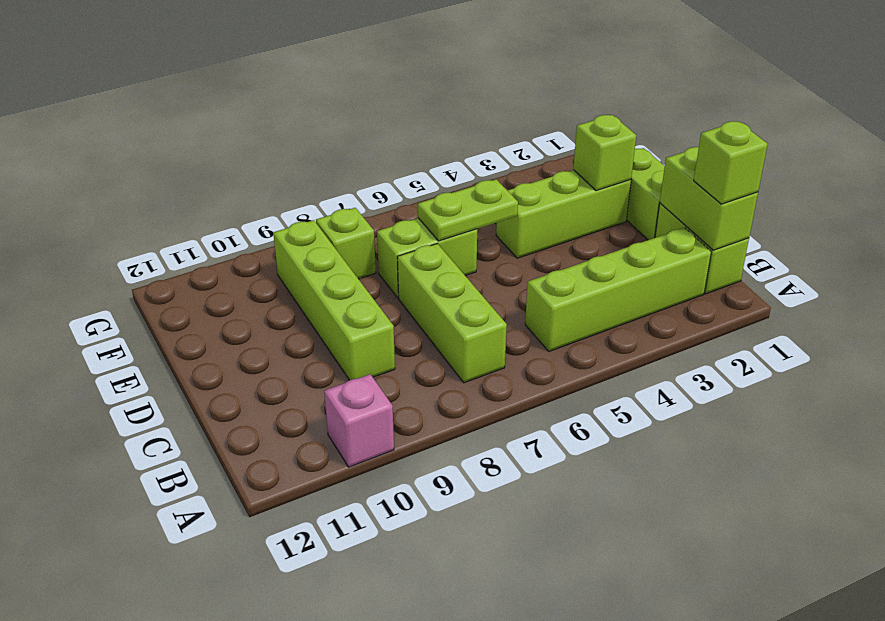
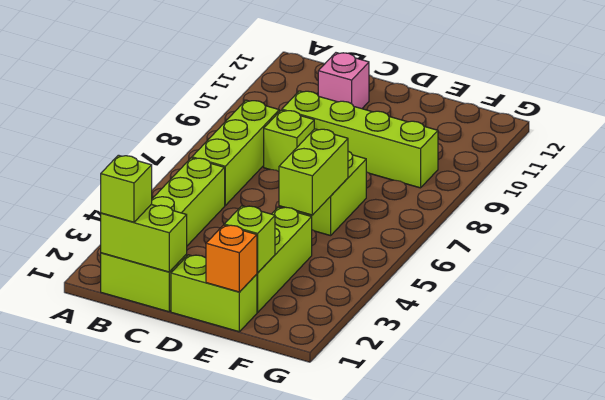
pink 1x1 brick [324,374,394,467] -> pink 1x1 brick moved to [318,53,369,109]
lime 1x3 brick [397,244,507,383] -> lime 1x3 brick turned to [192,100,279,205]
none -> orange 1x1 brick [206,225,257,292]
lime 1x2 plate [418,179,518,241] -> lime 1x2 brick [279,129,348,215]
lime 1x1 brick [316,208,376,279] -> lime 1x1 brick moved to [264,110,314,171]

